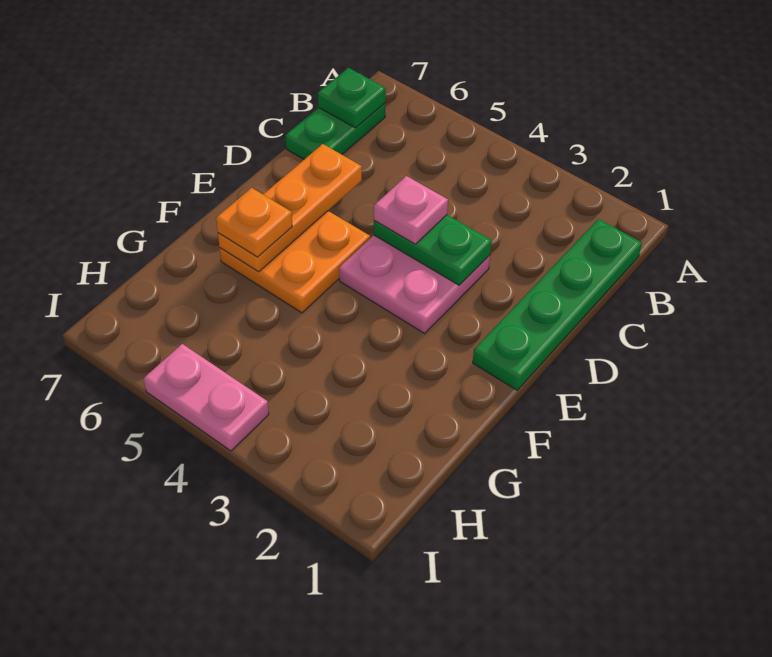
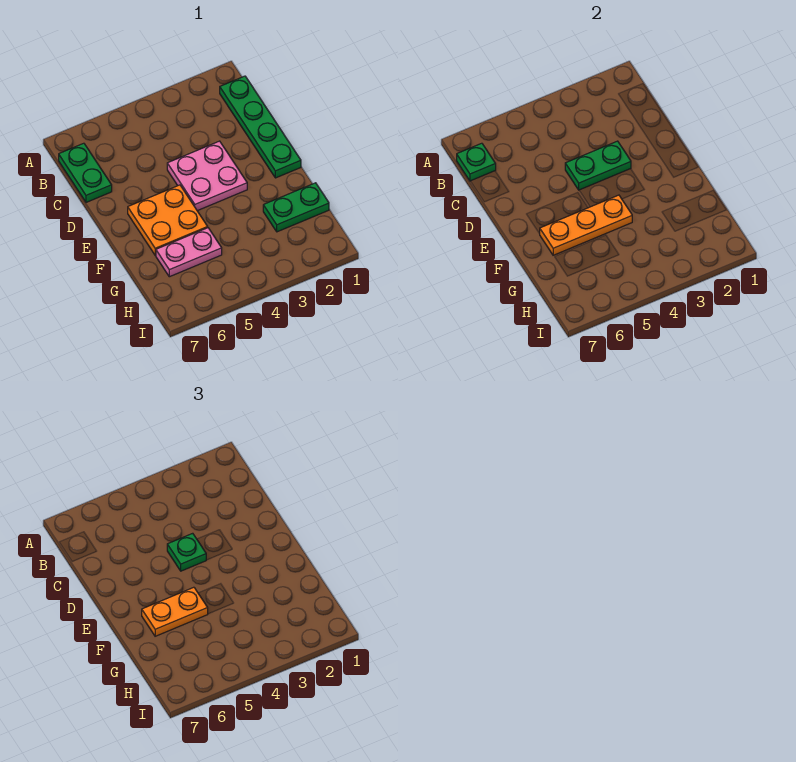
pink 1x1 plate [374,176,448,244] -> green 1x1 plate [167,533,206,571]
orange 1x3 plate [218,144,362,272] -> orange 1x3 plate turned to [540,195,632,255]
orange 1x1 plate [216,188,292,257] -> orange 1x2 plate [142,587,208,636]
none -> green 1x2 plate [263,183,329,232]
pink 1x2 plate [143,344,269,451] -> pink 1x2 plate moved to [156,228,222,277]

